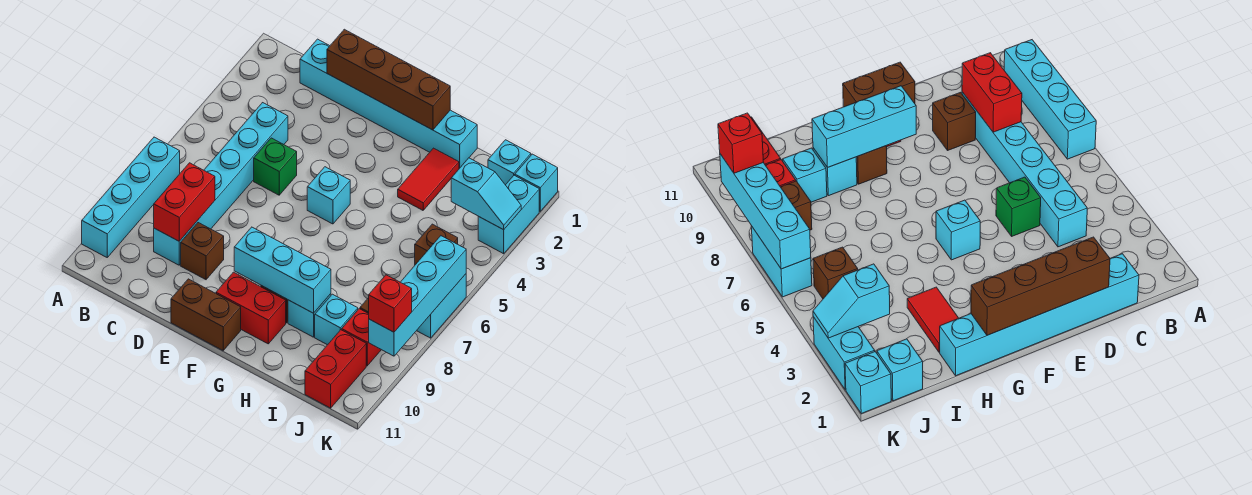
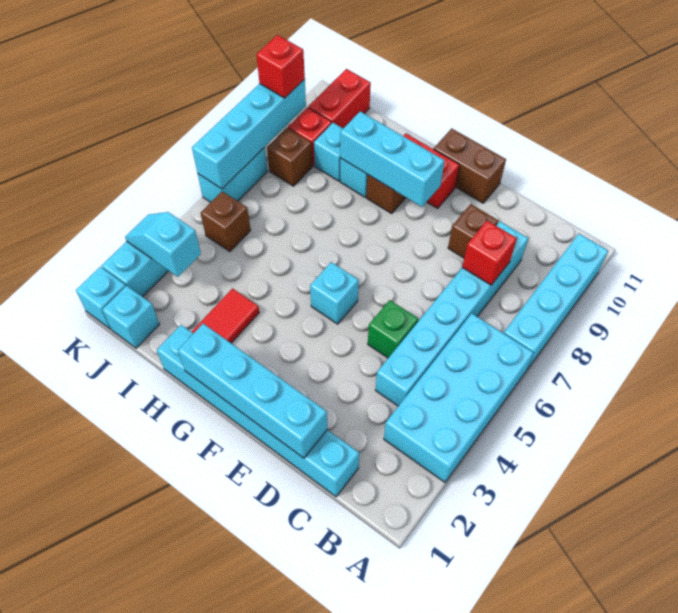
none -> cyan 2x4 brick [384,313,534,482]
red 1x2 brick [154,163,215,241] -> red 1x1 brick [462,221,517,285]
brown 1x4 brick [327,29,450,130] -> cyan 1x4 brick [178,324,327,458]

